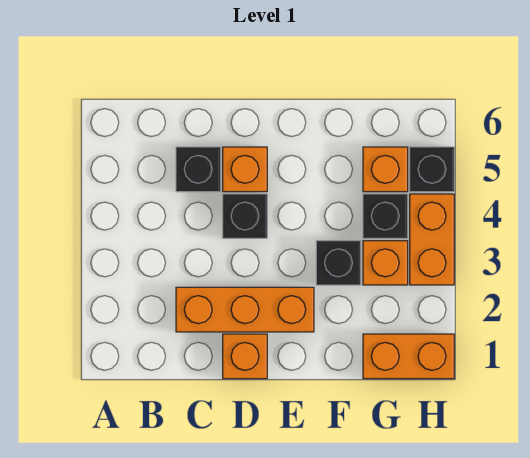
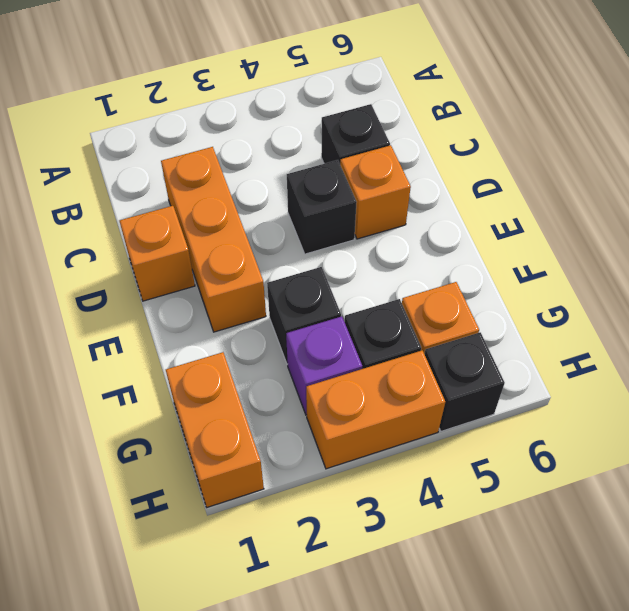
orange 1x1 brick [363,241,408,285] -> purple 1x1 brick [286,316,362,415]

